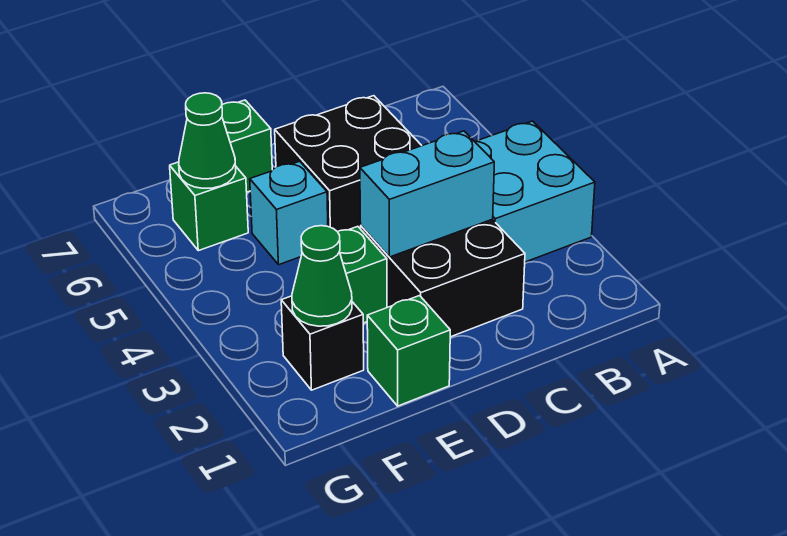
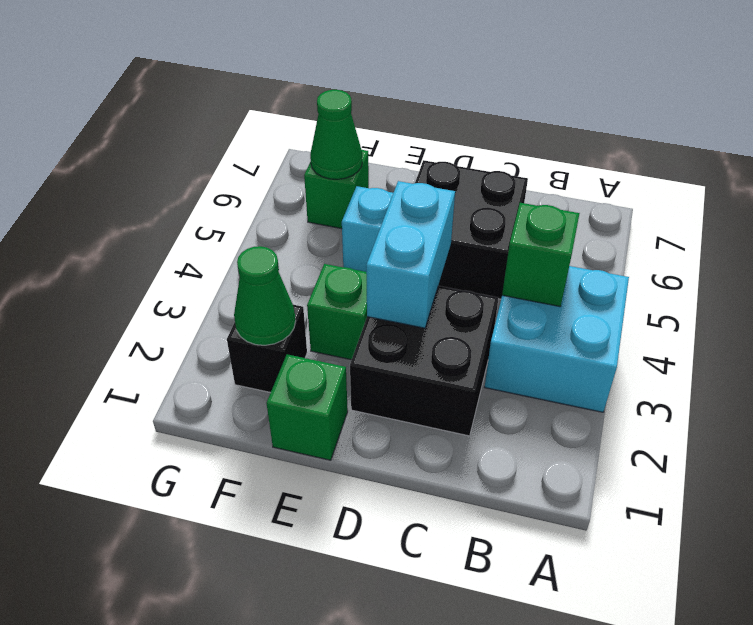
cyan 1x2 brick [360,131,494,257] -> cyan 1x2 brick turned to [366,181,455,328]
green 1x1 brick [222,100,272,192] -> green 1x1 brick moved to [502,203,580,306]

